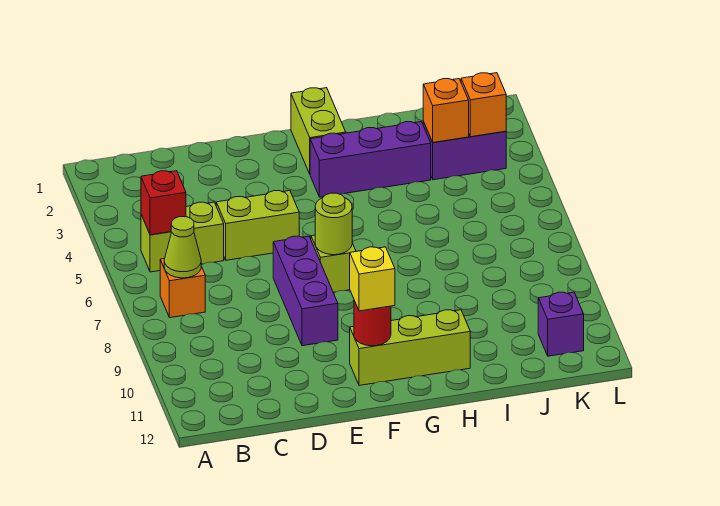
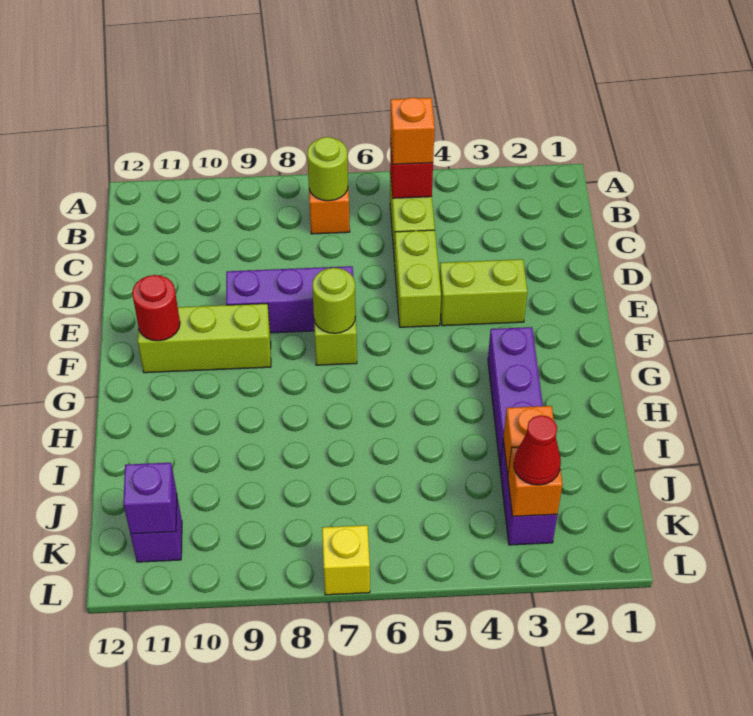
none -> orange 1x1 brick [390,98,435,164]
lime 1x1 cone [164,217,201,278] -> lime 1x1 round brick [307,137,348,201]
lime 1x3 brick [350,310,470,385] -> lime 1x3 brick turned to [138,304,271,373]
yellow 1x1 brick [350,247,395,311] -> yellow 1x1 brick moved to [322,525,370,595]
lime 1x2 brick [291,88,346,174] -> lime 1x2 brick moved to [439,259,527,326]
none -> red 1x1 cone [514,415,561,485]
none -> purple 1x1 brick [123,463,177,534]

